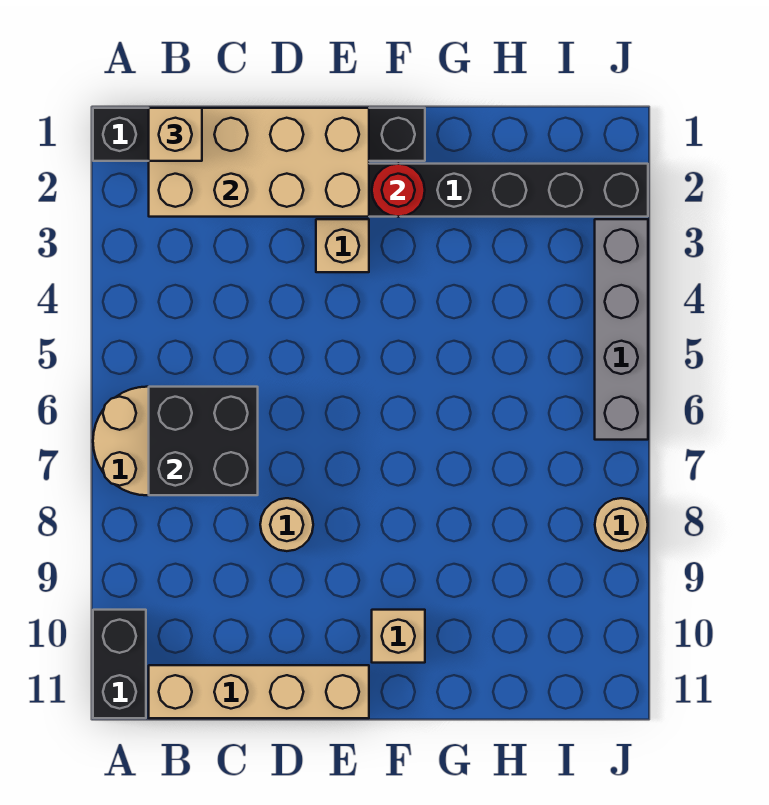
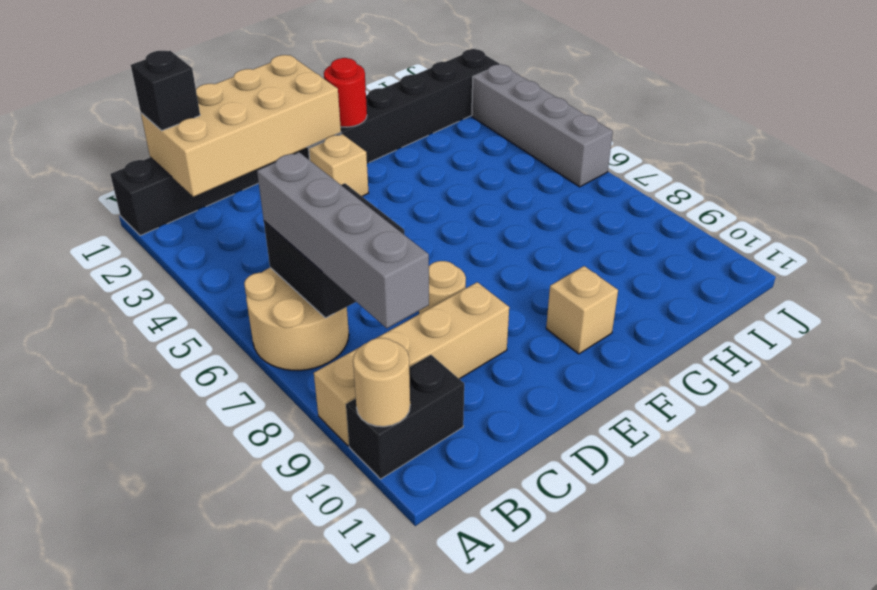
black 1x2 brick [93,610,146,718] -> black 1x2 brick turned to [346,355,464,479]
tan 1x1 brick [149,108,202,161] -> black 1x1 brick [131,51,200,131]
none -> grey 1x4 brick [257,152,429,328]
tan 1x4 brick [149,665,369,718] -> tan 1x4 brick moved to [314,282,509,446]
tan 1x1 round brick [595,498,648,551] -> tan 1x1 round brick moved to [353,338,410,427]

